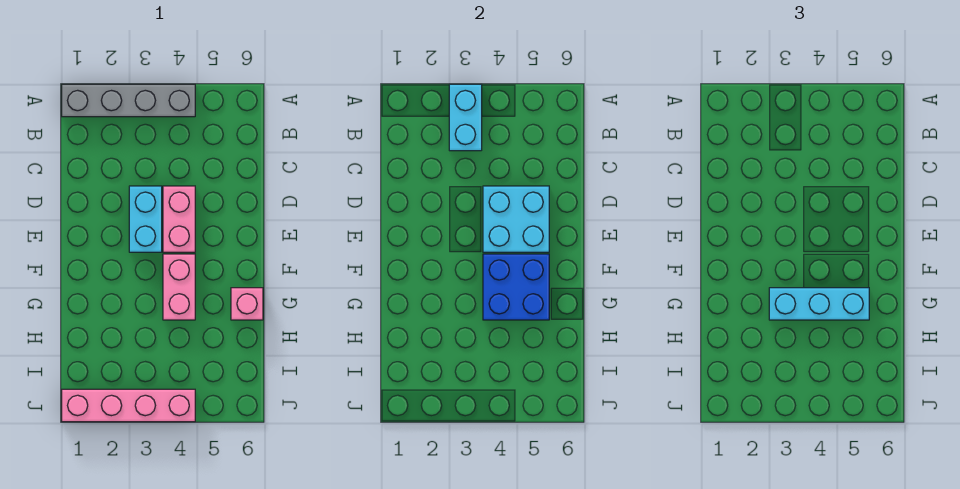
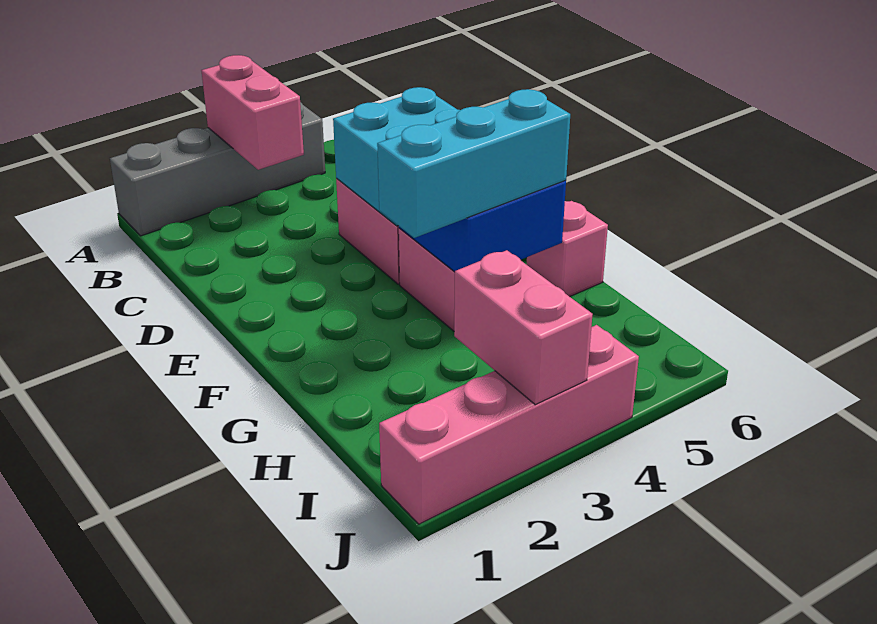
cyan 1x2 brick [449,84,482,151] -> pink 1x2 brick [201,55,304,170]
cyan 1x2 brick [129,186,162,252] -> none
none -> pink 1x2 brick [454,250,593,405]

